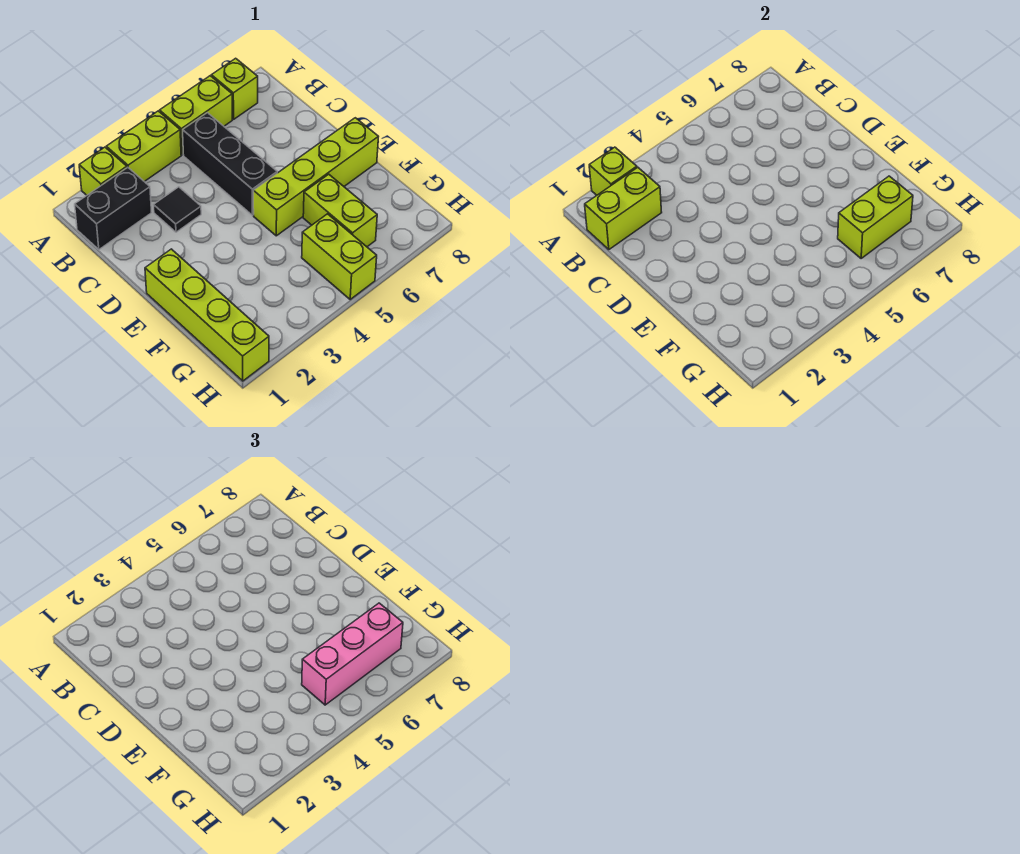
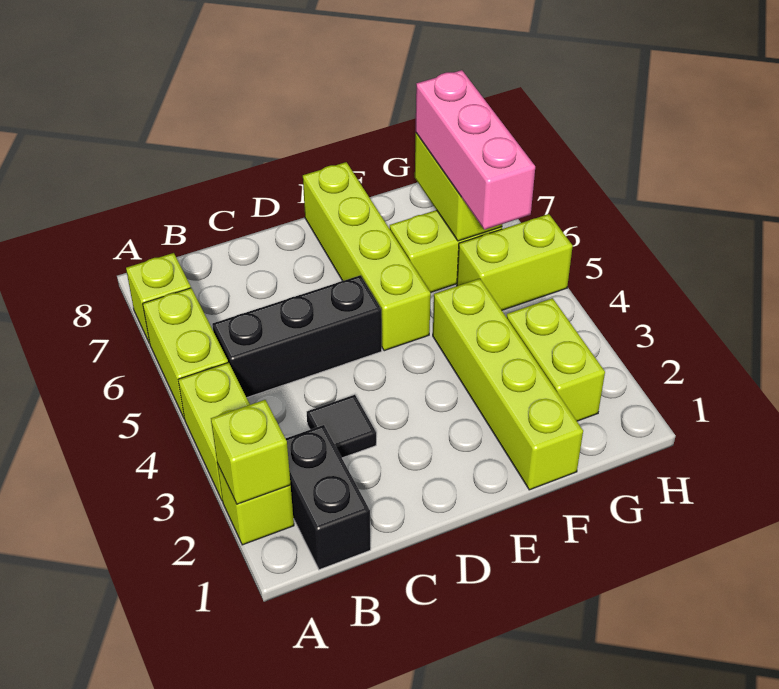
lime 1x2 brick [585,167,662,250] -> lime 1x2 brick moved to [507,298,605,421]
lime 1x4 brick [145,249,269,381] -> lime 1x4 brick turned to [433,279,583,490]

